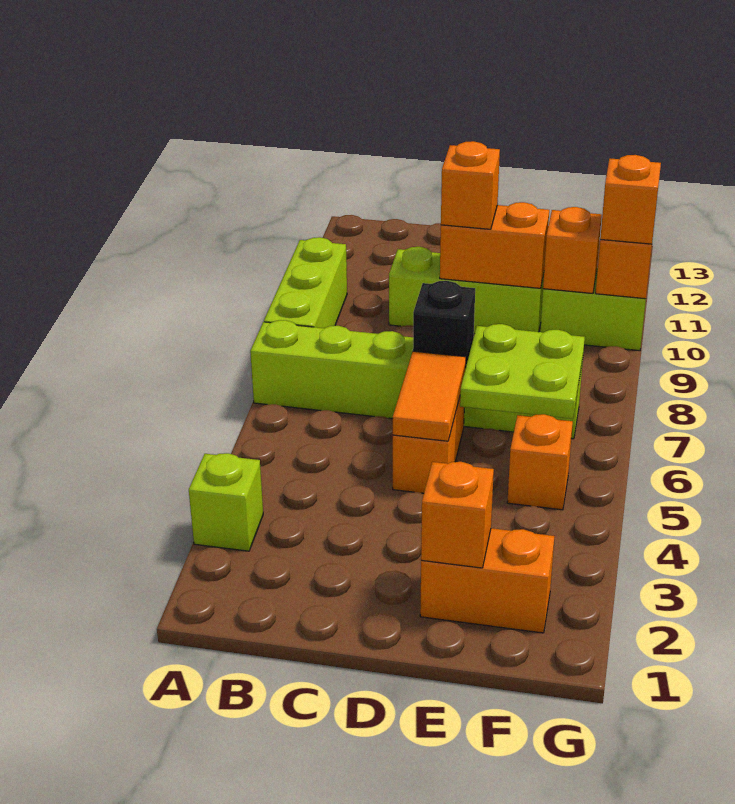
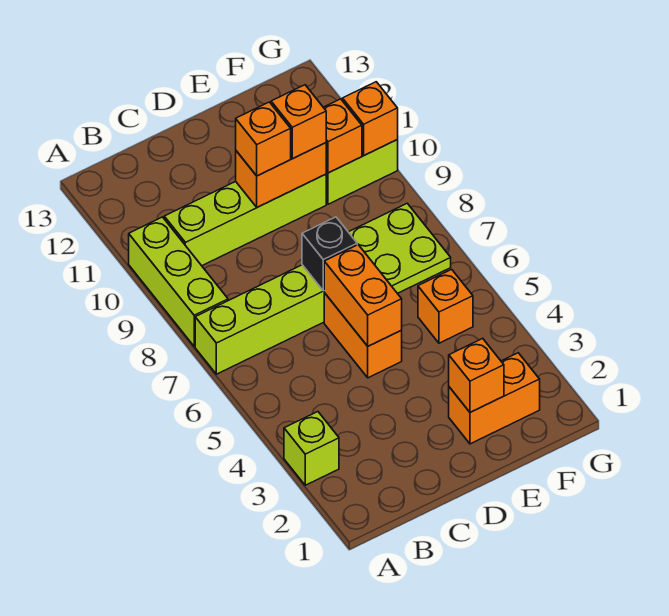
lime 1x3 brick [389,247,544,334] -> lime 1x4 brick [164,174,326,266]
orange 1x2 tile [393,351,466,441] -> orange 1x2 brick [324,245,402,346]
orange 1x1 brick [600,155,661,244] -> orange 1x1 brick moved to [271,85,326,159]

